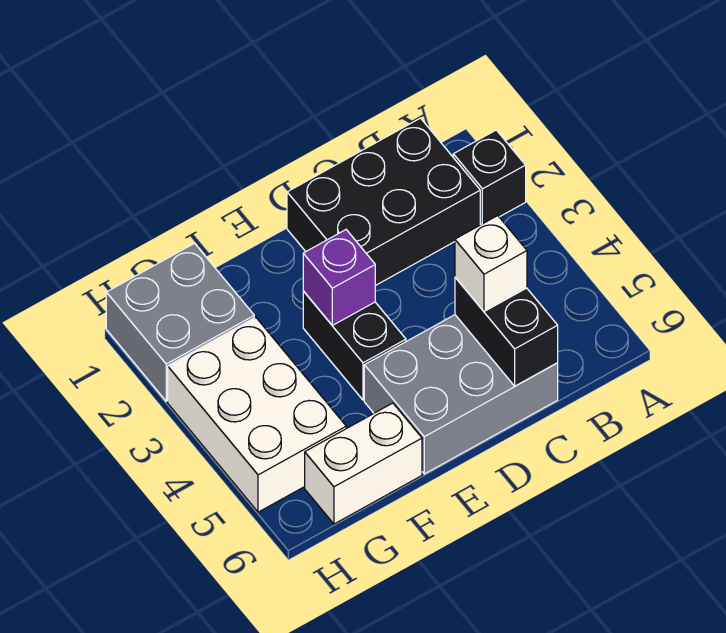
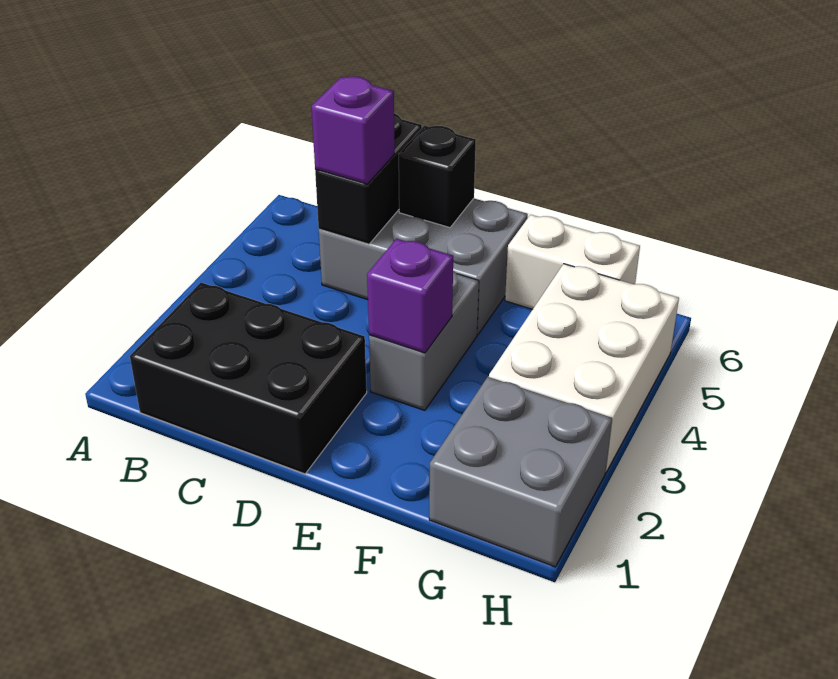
black 1x1 brick [453,130,526,224] -> black 1x1 brick moved to [399,125,476,228]
white 1x1 brick [455,216,527,311] -> purple 1x1 brick [311,76,395,184]
black 1x2 brick [303,291,406,400] -> grey 1x2 brick [369,271,479,410]

